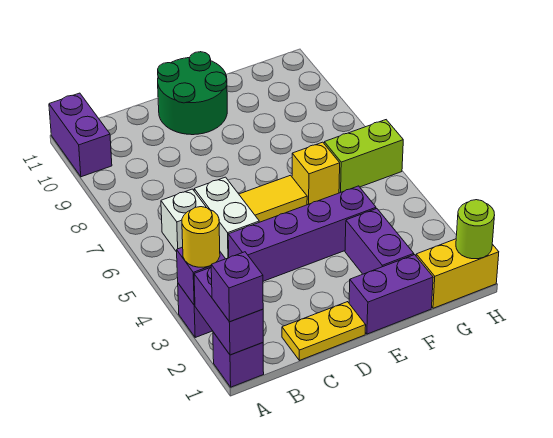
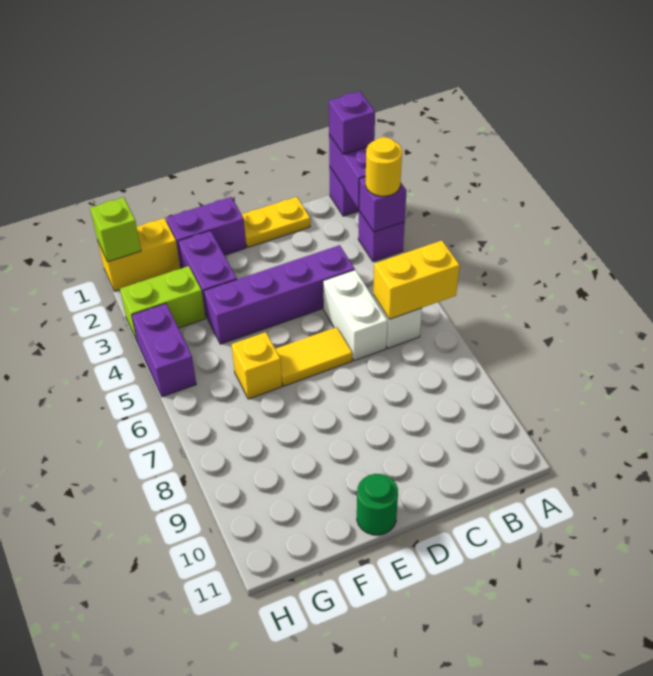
none -> yellow 1x2 brick [373,240,460,319]
purple 1x2 brick [49,93,112,177] -> purple 1x2 brick moved to [132,303,196,397]
green 2x2 round brick [158,52,227,135] -> green 1x1 round brick [357,474,398,535]
lime 1x2 brick [324,120,403,193] -> lime 1x2 brick moved to [120,266,205,340]
lime 1x1 round brick [456,200,495,259] -> lime 1x1 brick [90,197,141,262]

